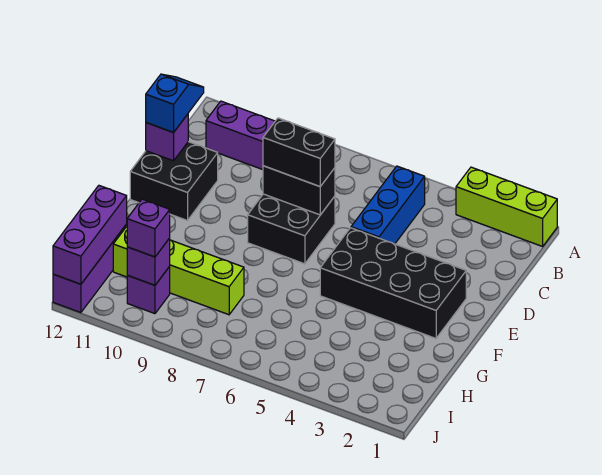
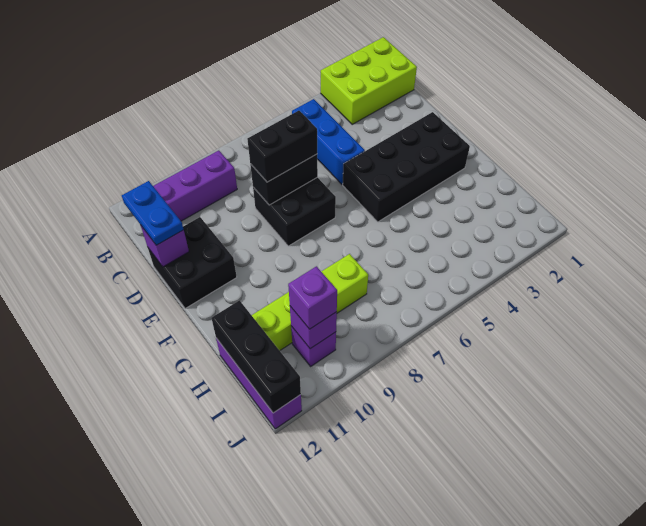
lime 1x3 brick [456,167,557,246] -> lime 2x3 brick [321,37,417,124]
blue 1x2 slope [146,74,204,132] -> blue 1x2 plate [122,181,184,245]
purple 1x3 brick [53,186,127,284] -> black 1x3 brick [211,301,301,413]

